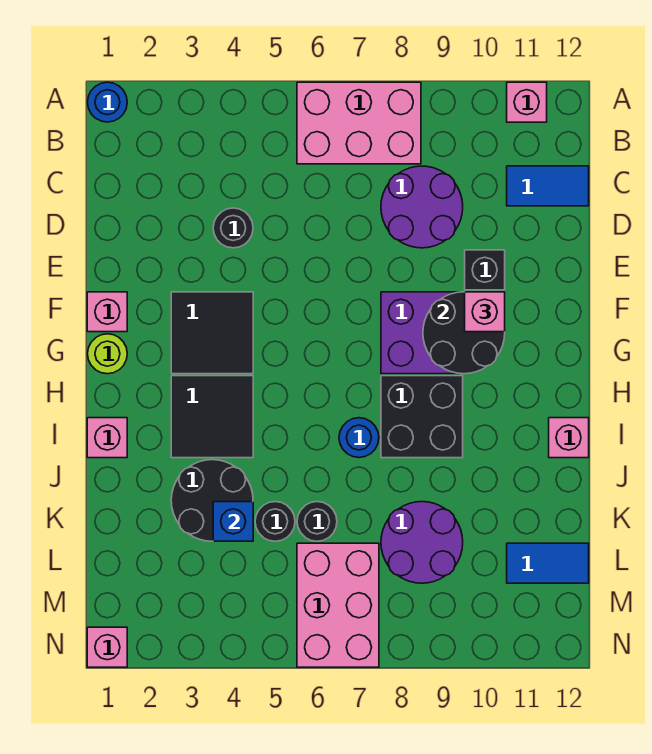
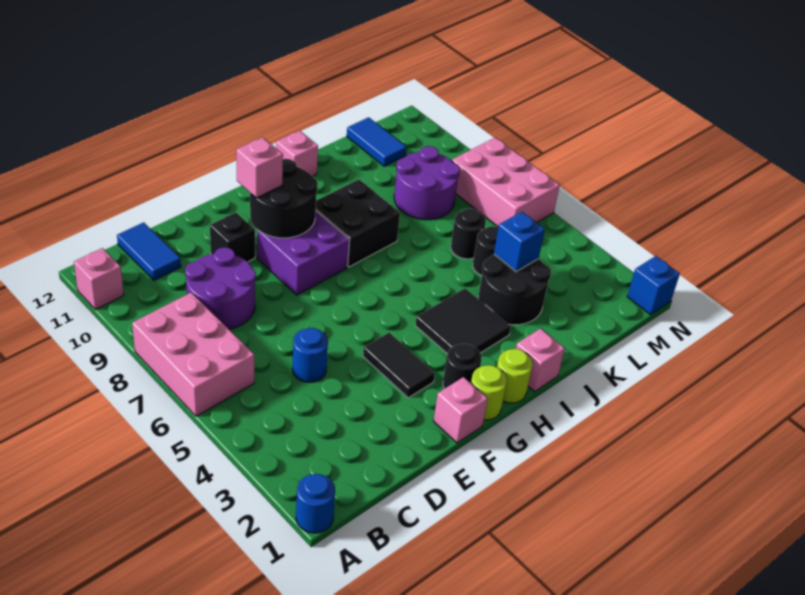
black 1x1 round brick [213,208,253,248] -> black 1x1 round brick moved to [443,344,482,389]
black 2x2 tile [171,292,253,374] -> black 1x2 tile [363,333,435,398]
none -> lime 1x1 round brick [497,349,533,403]
blue 1x1 round brick [339,418,379,458] -> blue 1x1 round brick moved to [292,328,328,382]
pink 2x3 brick [297,543,379,667] -> pink 2x3 brick turned to [452,137,560,227]
pink 1x1 brick [87,627,127,667] -> blue 1x1 brick [627,256,680,315]

